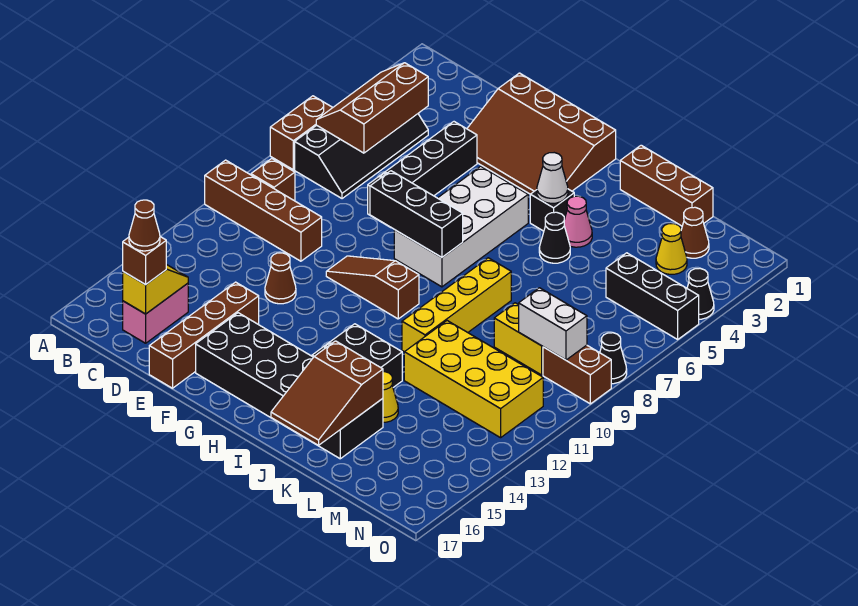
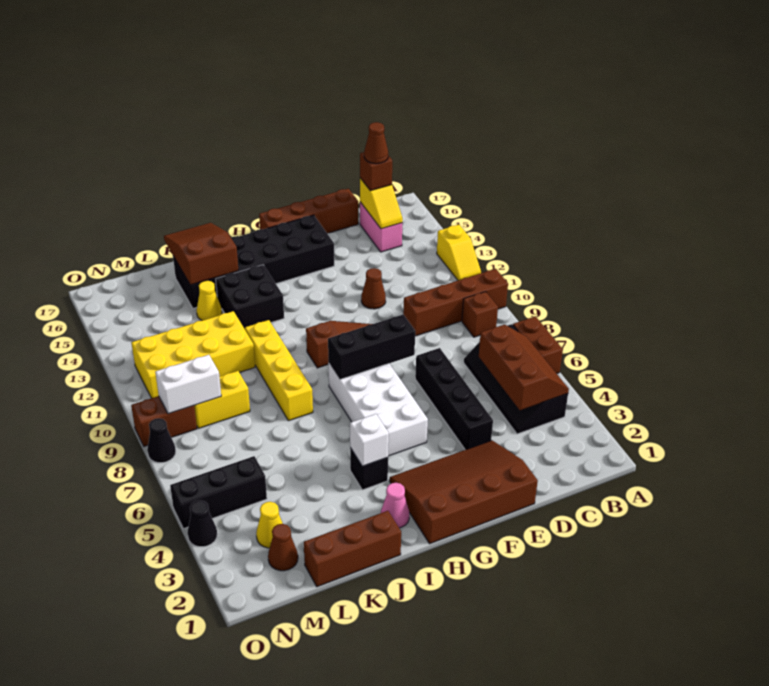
none -> yellow 1x2 slope [437,225,481,280]
brown 1x4 brick [149,282,259,388] -> brown 1x4 brick turned to [259,189,358,233]
white 1x1 cone [537,153,568,203] -> white 1x1 brick [350,414,389,466]
pink 1x1 cone [564,196,592,247] -> pink 1x1 cone moved to [381,483,409,528]
black 1x1 cone [539,212,570,263] -> none

